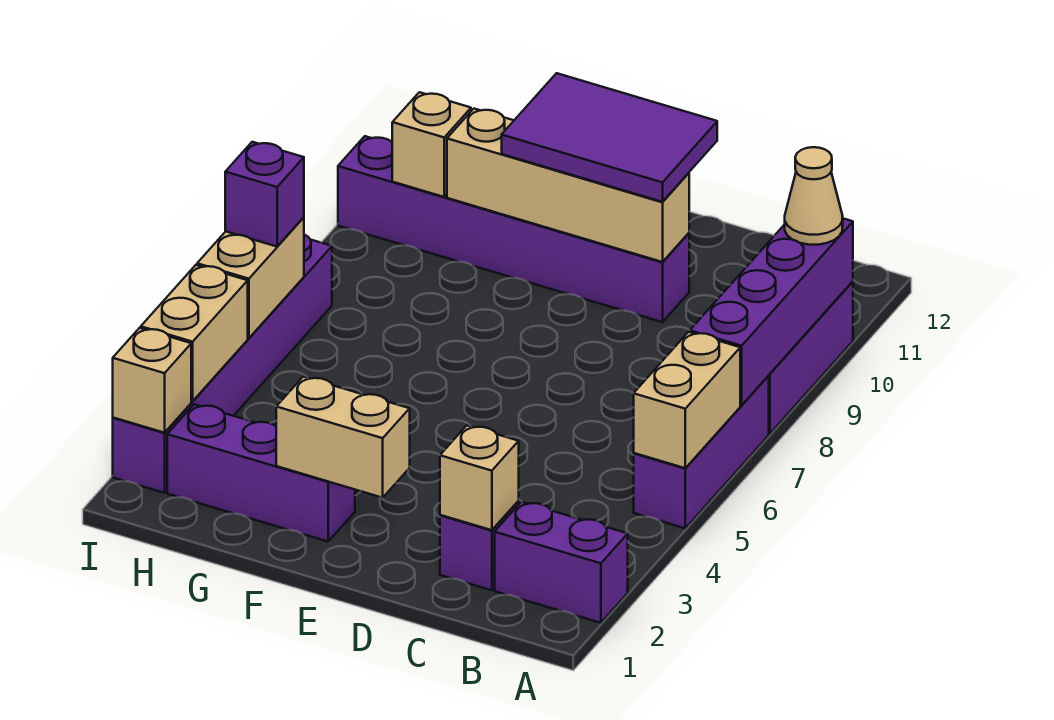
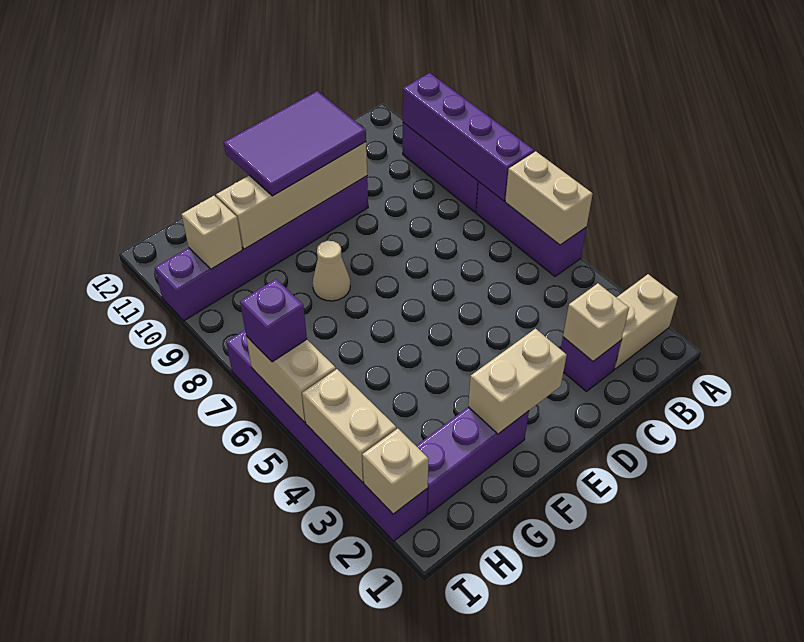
purple 1x2 brick [495,502,628,623] -> tan 1x2 brick [614,274,678,369]
tan 1x1 cone [785,147,843,245] -> tan 1x1 cone moved to [313,241,350,301]

